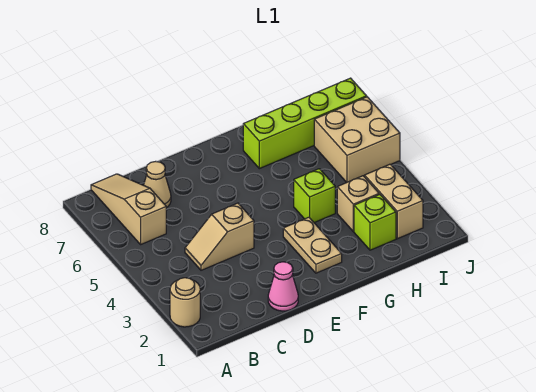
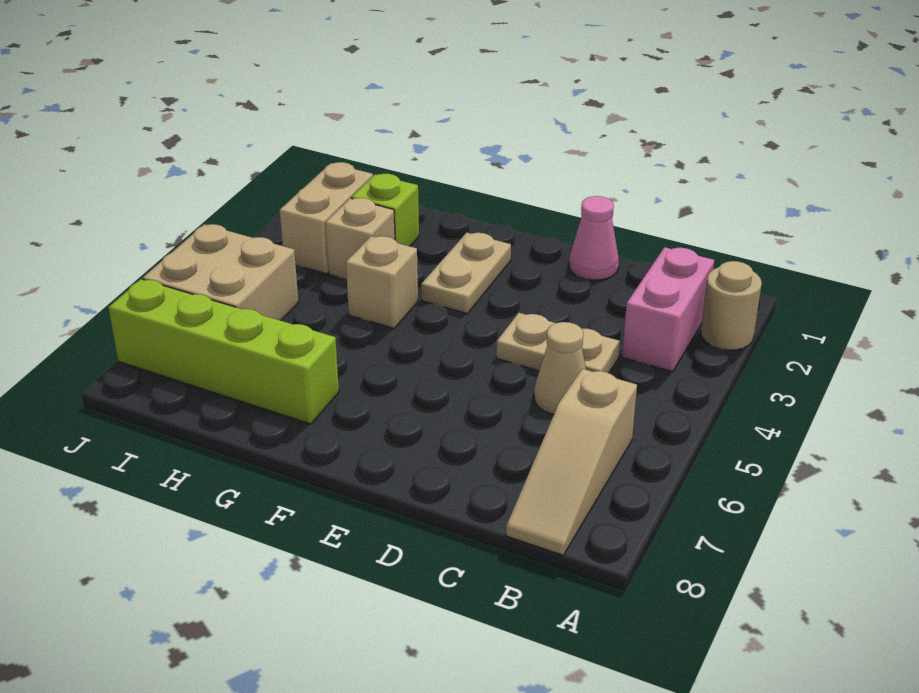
none -> pink 1x2 brick [622,247,714,372]
tan 1x2 slope [185,203,254,270] -> tan 1x2 plate [496,313,620,373]
tan 1x1 cone [144,161,171,208] -> tan 1x1 cone moved to [534,322,586,415]
lime 1x1 brick [294,169,335,223] -> tan 1x1 brick [346,236,418,328]

